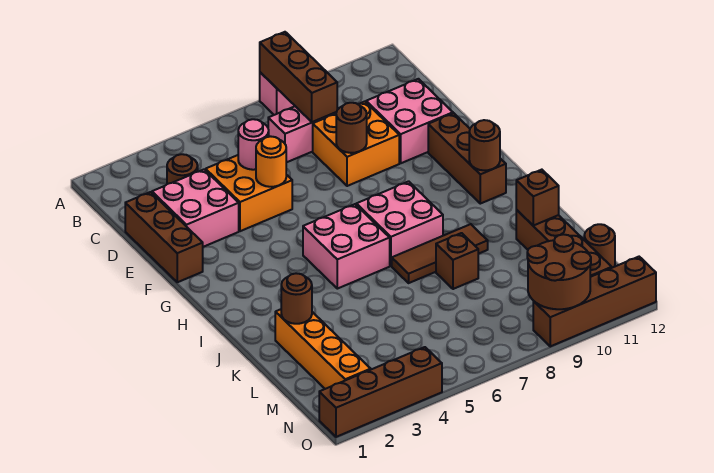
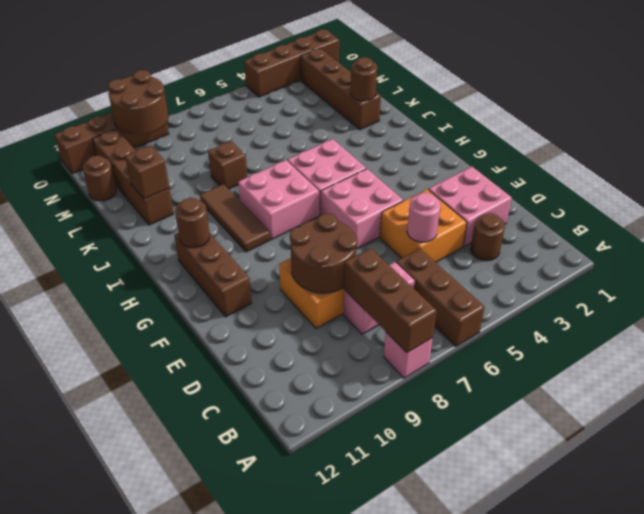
brown 1x3 brick [125,192,203,282] -> brown 1x3 brick moved to [396,249,485,346]
pink 2x2 brick [366,79,453,163] -> pink 2x2 brick moved to [321,169,403,249]
orange 1x1 round brick [256,136,286,187] -> none
brown 1x1 round brick [336,103,367,153] -> brown 2x2 round brick [290,213,357,293]
brown 1x3 tile [392,224,488,283] -> brown 1x3 tile turned to [200,184,270,252]
orange 1x4 brick [275,309,371,389] -> brown 1x4 brick [300,48,381,130]

